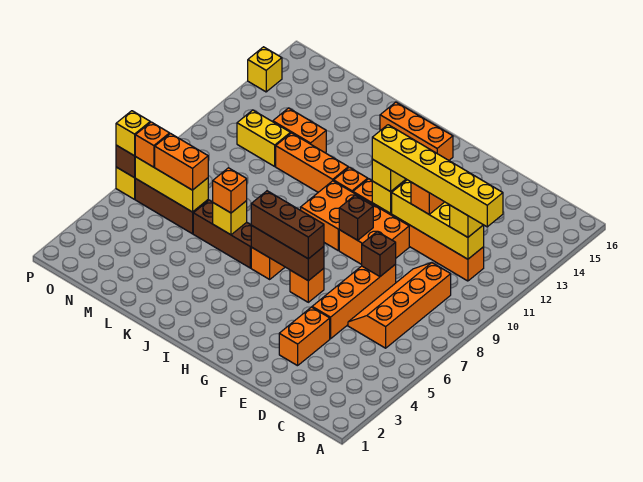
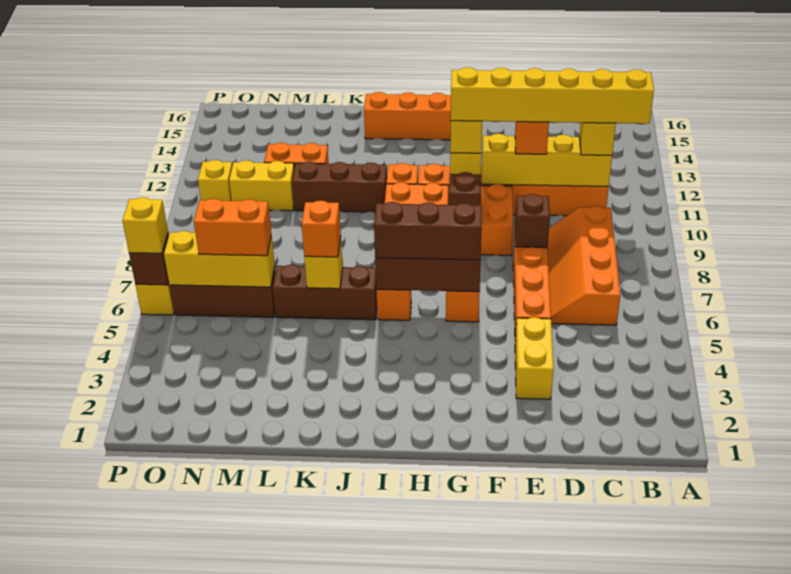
orange 1x2 brick [279,307,330,366] -> yellow 1x2 brick [515,317,554,399]
orange 1x3 brick [276,133,348,192] -> brown 1x3 brick [292,161,387,212]
orange 1x1 brick [135,122,170,167] -> none
yellow 1x1 brick [248,47,282,92] -> yellow 1x1 brick moved to [198,160,232,201]

